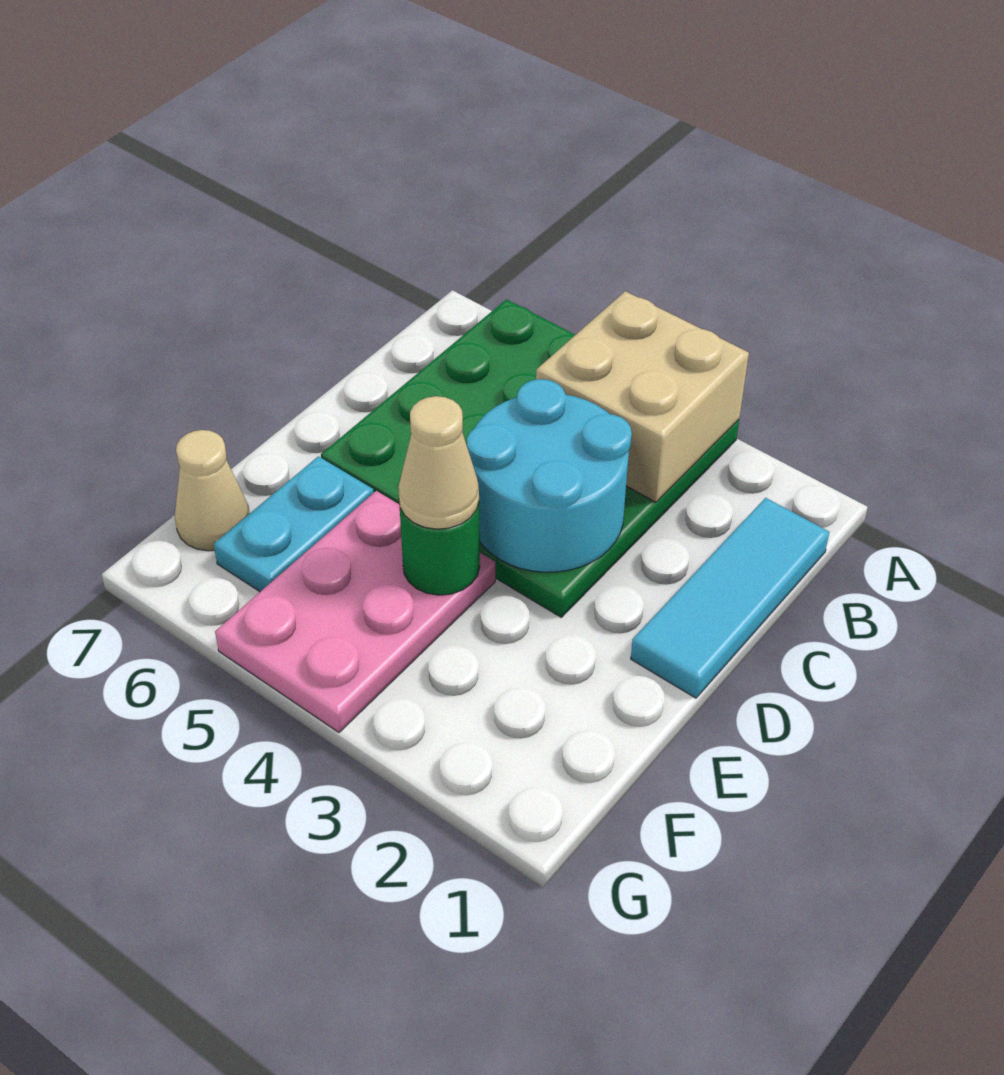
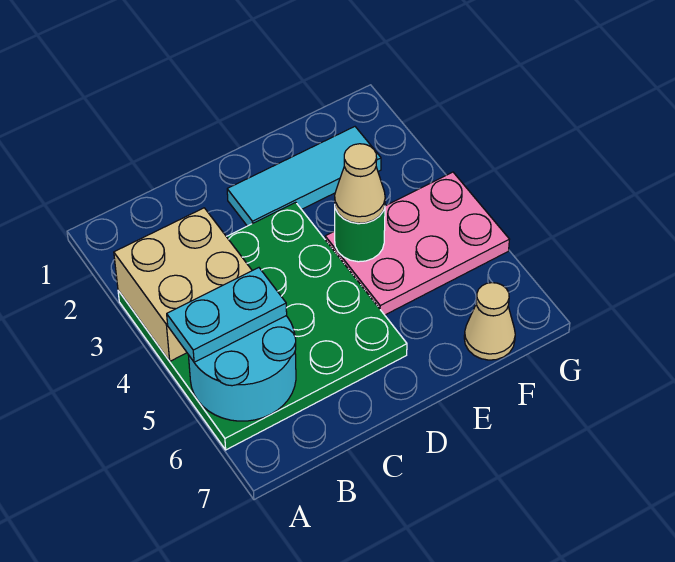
cyan 1x3 tile [631,498,829,698] -> cyan 1x3 tile moved to [227,127,381,226]
cyan 2x2 round brick [467,379,632,572] -> cyan 2x2 round brick moved to [188,316,296,421]
cyan 1x2 plate [214,456,374,592] -> cyan 1x2 plate moved to [167,268,287,362]

